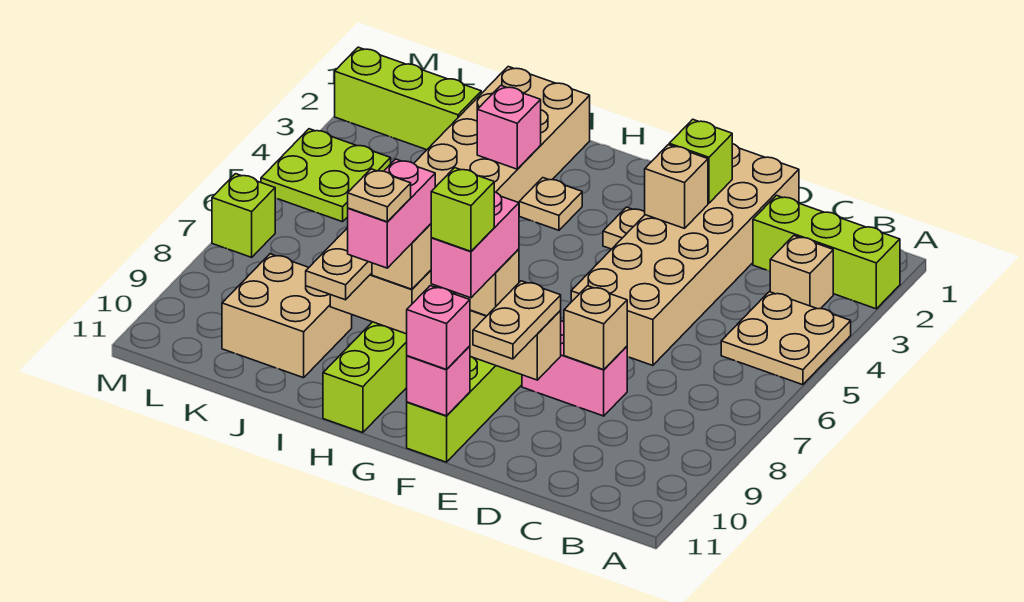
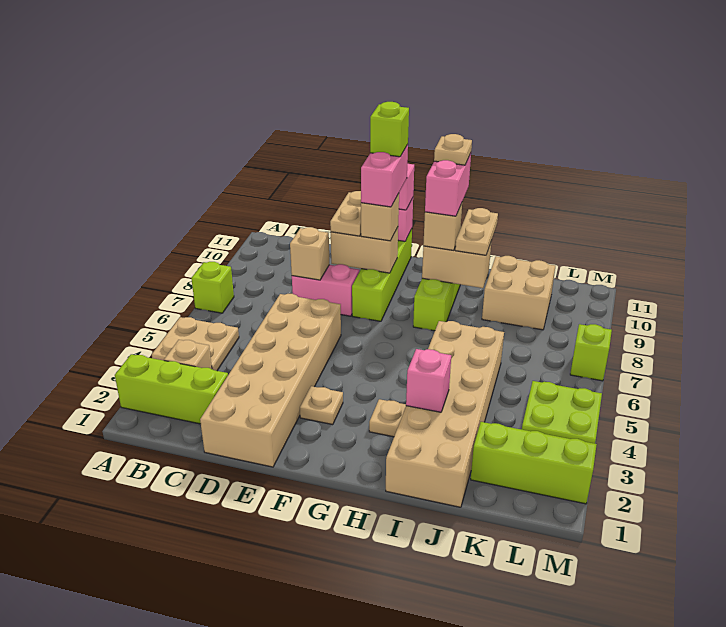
lime 1x1 brick [669,119,732,203] -> lime 1x1 brick moved to [191,262,234,313]
tan 1x1 brick [645,145,708,228] -> none

